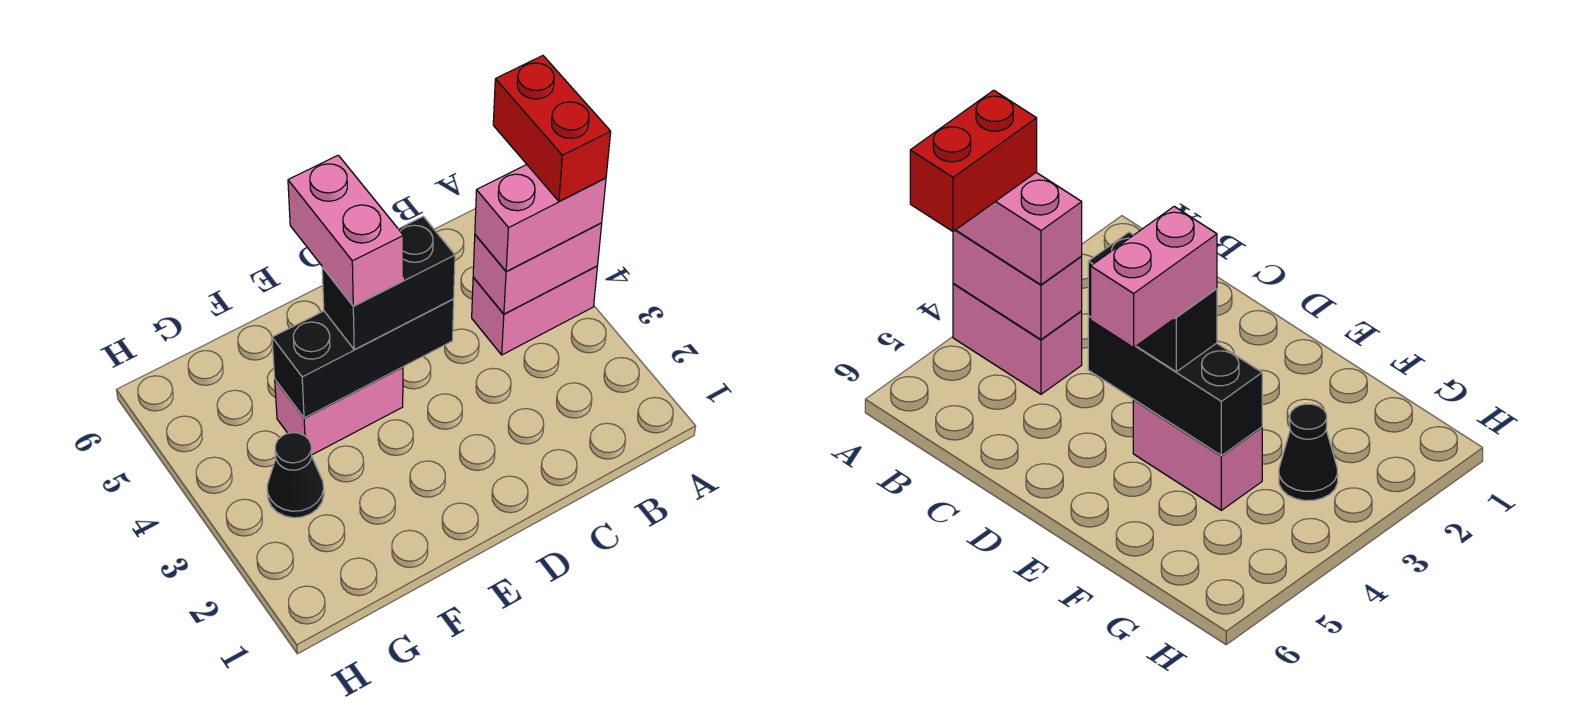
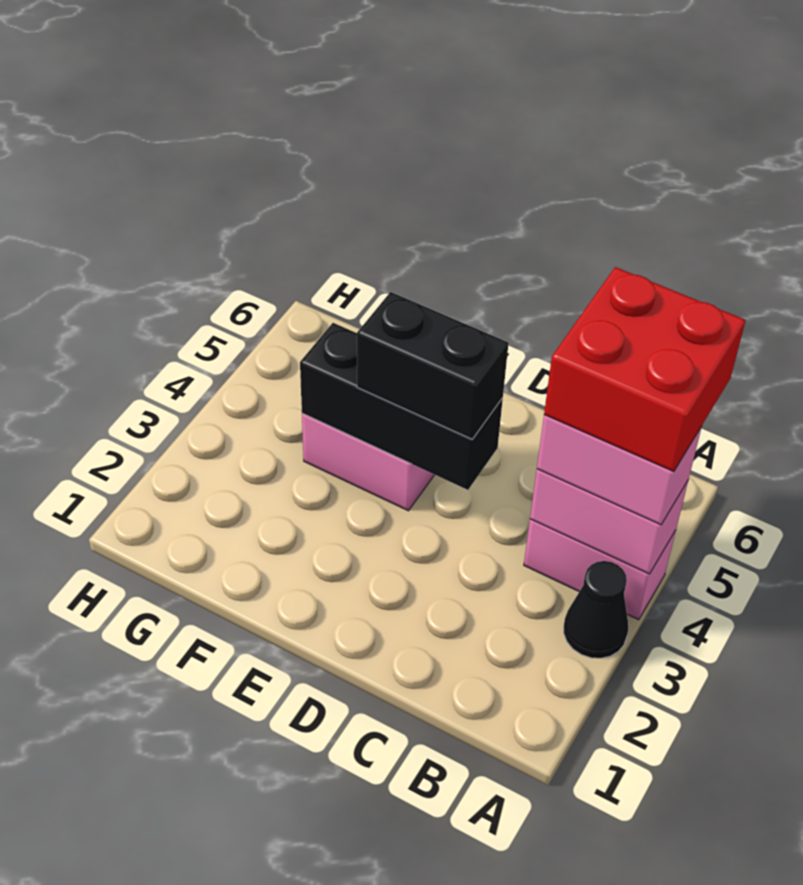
red 1x2 brick [493,56,611,202] -> red 2x2 brick [544,267,746,472]
pink 1x2 brick [288,155,403,306] -> none
black 1x1 cone [267,433,324,518] -> black 1x1 cone moved to [564,561,628,658]

